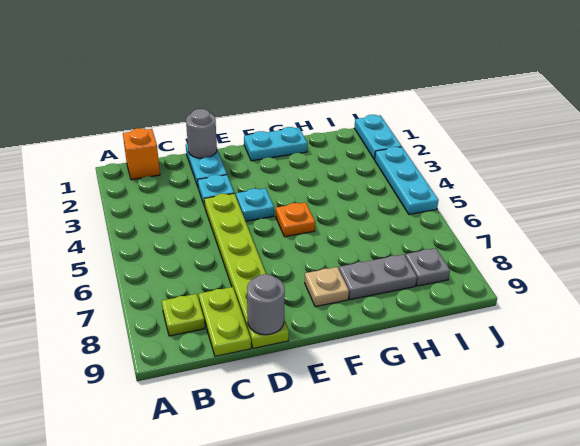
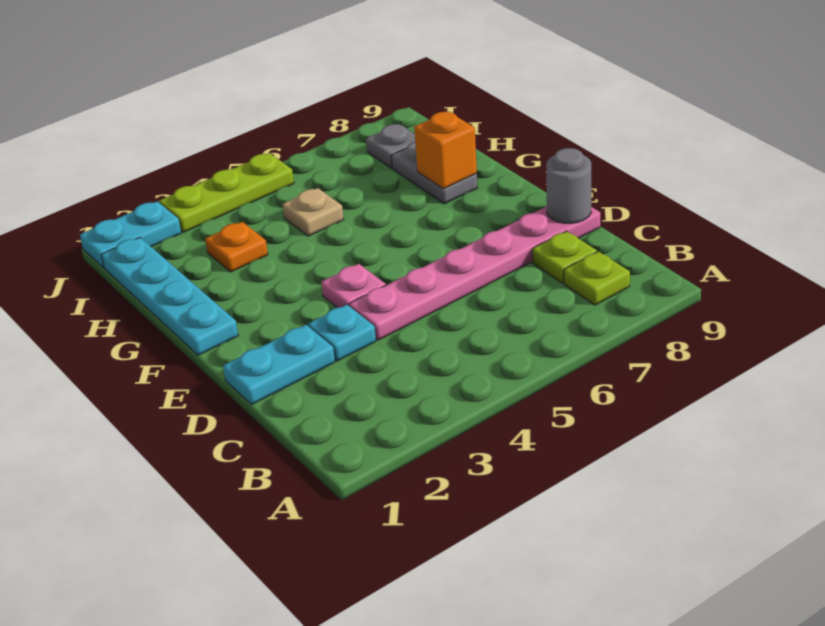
orange 1x1 brick [123,128,160,180] -> orange 1x1 brick moved to [414,112,477,189]
lime 1x2 plate [199,287,251,356] -> lime 1x1 plate [532,231,597,283]
grey 1x1 round brick [186,109,217,158] -> none
lime 1x6 plate [204,194,289,348] -> pink 1x6 plate [349,206,600,340]
cyan 1x1 plate [236,188,274,221] -> pink 1x1 plate [321,264,386,308]
cyan 1x2 plate [244,127,307,161] -> cyan 1x4 plate [101,237,238,355]
orange 1x1 plate [276,202,315,237] -> orange 1x1 plate moved to [205,222,268,272]
tan 1x1 plate [305,267,349,307] -> tan 1x1 plate moved to [283,188,344,236]
cyan 1x3 plate [374,147,439,214] -> lime 1x3 plate [159,153,294,232]

